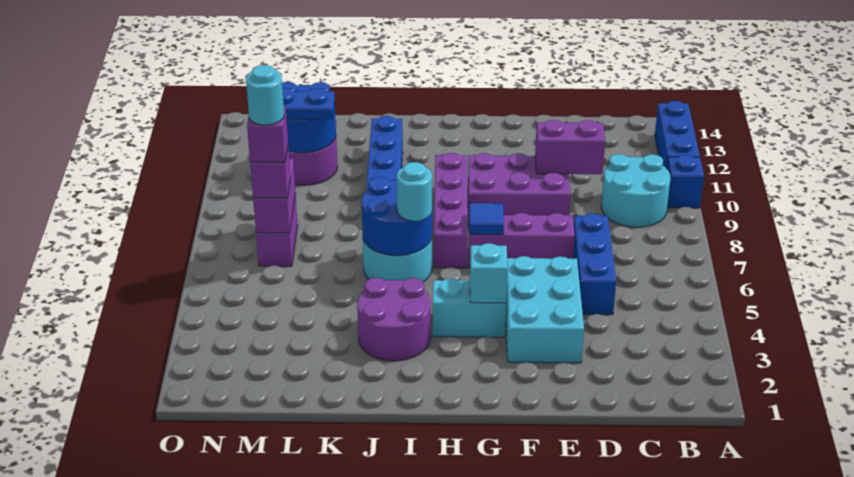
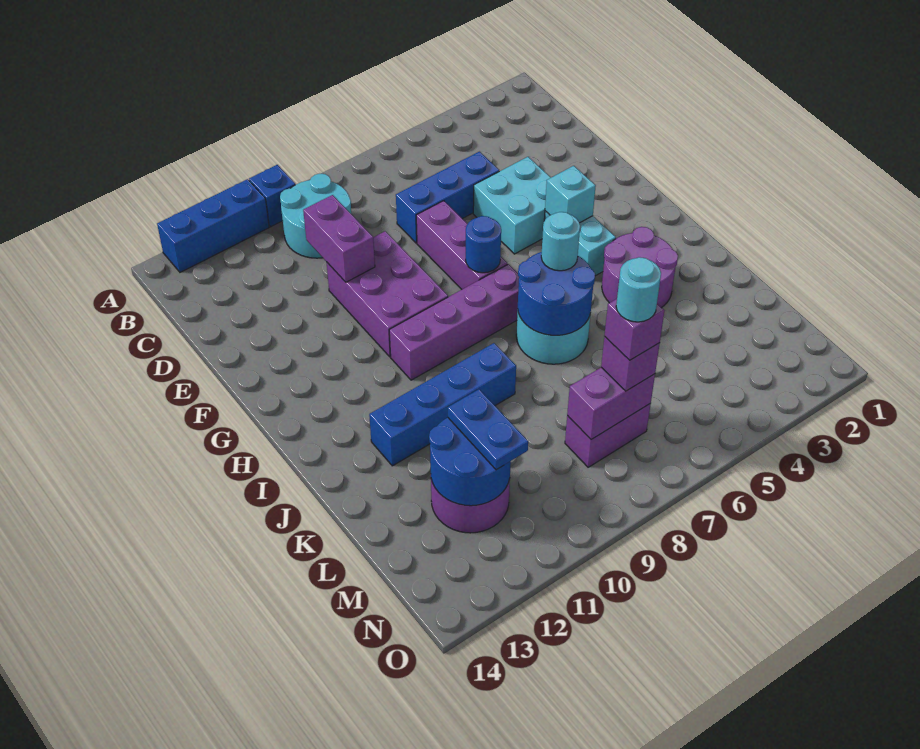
cyan 2x3 brick [506,256,584,363] -> cyan 2x2 brick [473,157,551,254]
blue 1x1 tile [469,203,504,235] -> blue 1x1 round brick [466,216,501,273]

